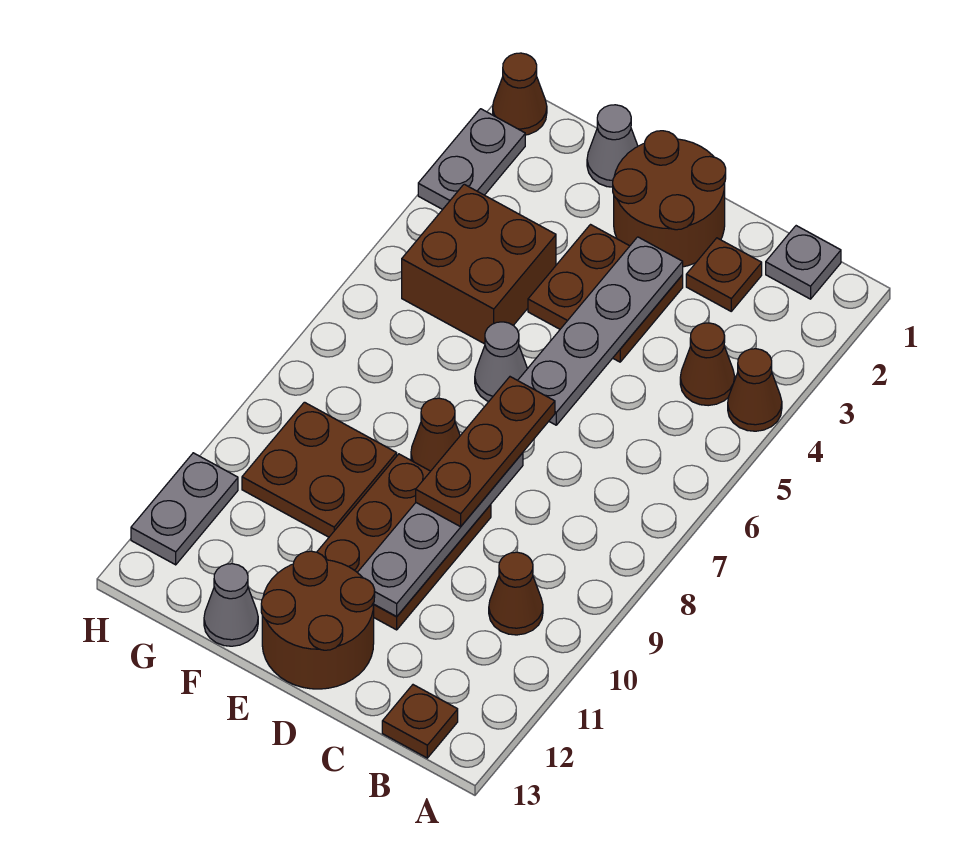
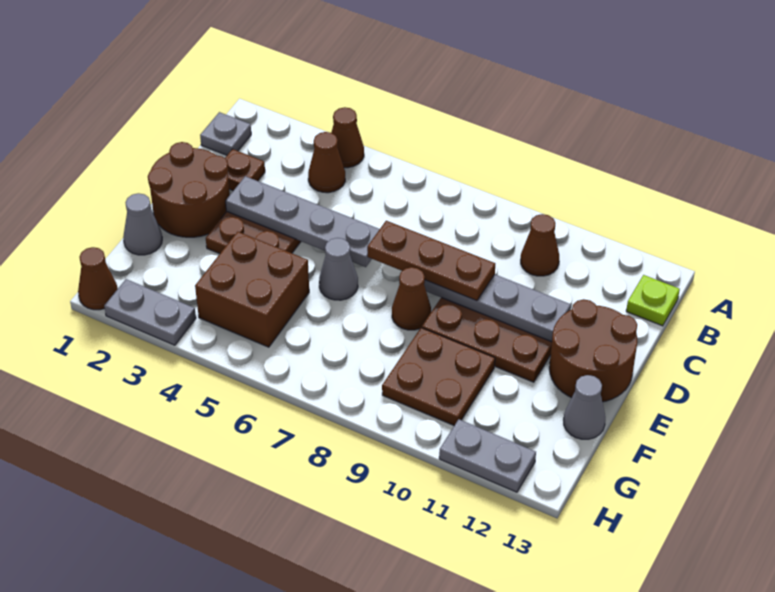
brown 1x1 plate [382,685,458,758] -> lime 1x1 plate [626,275,680,326]

